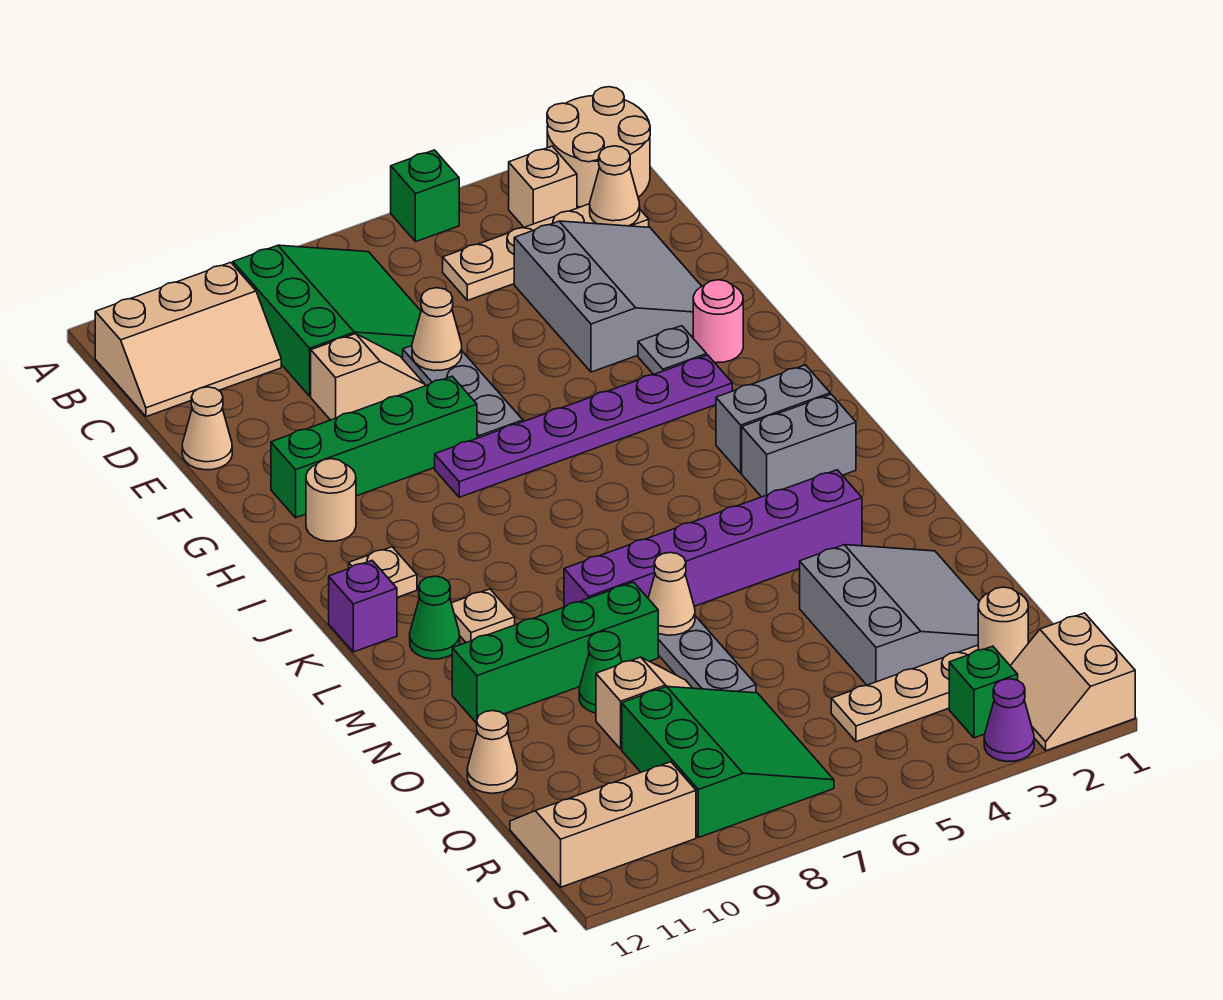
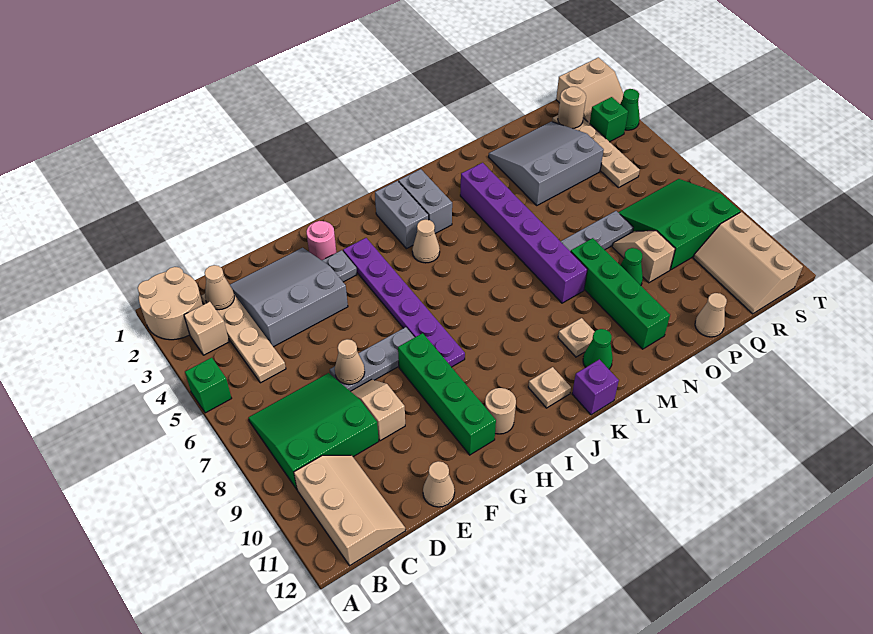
tan 1x1 cone [648,553,695,635] -> tan 1x1 cone moved to [412,220,440,263]
purple 1x1 cone [984,679,1034,762] -> green 1x1 cone [620,89,640,130]

